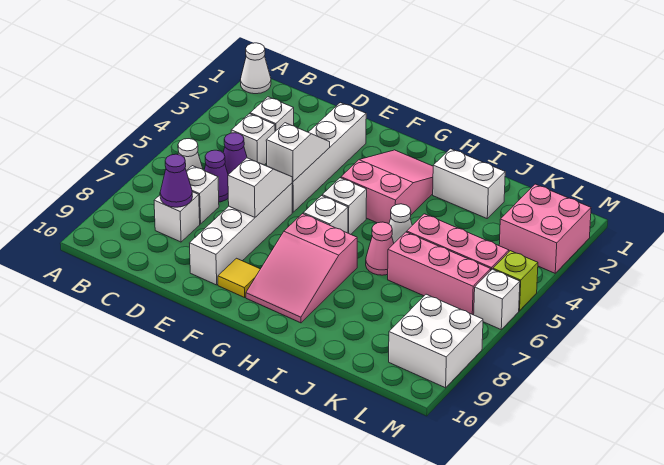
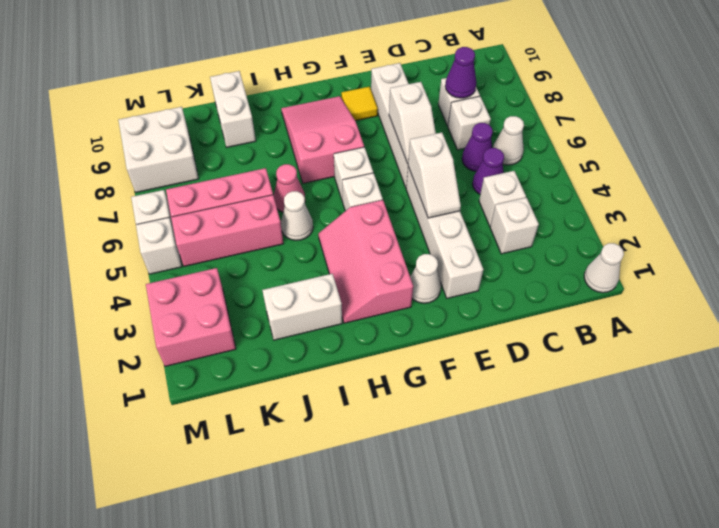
none -> white 1x1 cone [410,254,441,303]
pink 2x3 slope [341,150,433,224] -> pink 2x3 slope turned to [318,200,413,323]
none -> white 1x2 brick [210,71,256,147]
lime 1x1 brick [493,251,538,311] -> white 1x1 brick [136,218,182,274]

